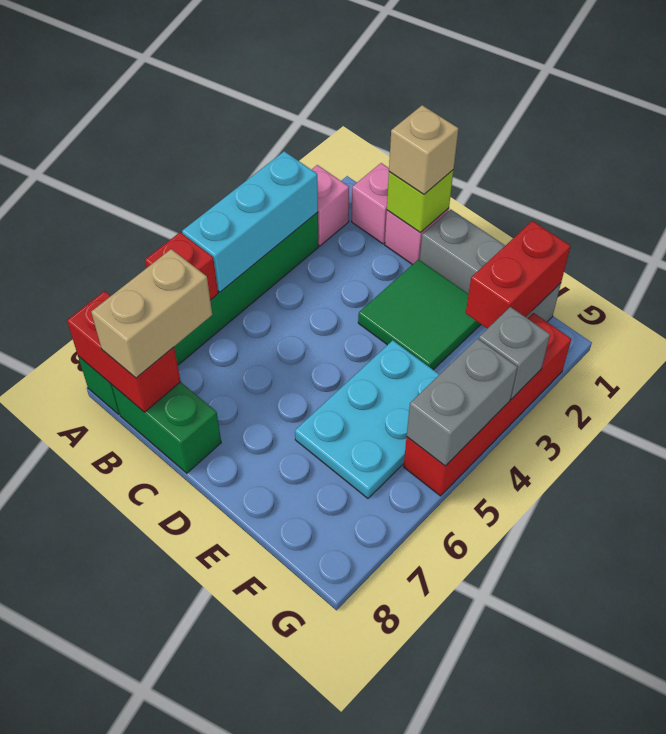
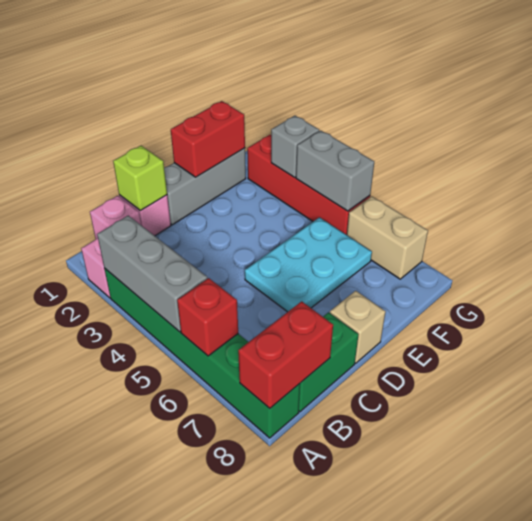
cyan 1x3 brick [182,151,318,292] -> grey 1x3 brick [97,216,207,332]
tan 1x2 brick [91,249,212,378] -> tan 1x2 brick moved to [347,196,428,279]
tan 1x1 brick [389,105,459,194] -> tan 1x1 brick moved to [330,291,386,363]
green 2x2 tile [358,260,481,370] -> none
cyan 2x3 plate [295,340,440,498] -> cyan 2x3 plate turned to [245,217,372,312]
red 1x2 brick [466,221,570,329] -> red 1x2 brick turned to [171,101,245,177]

